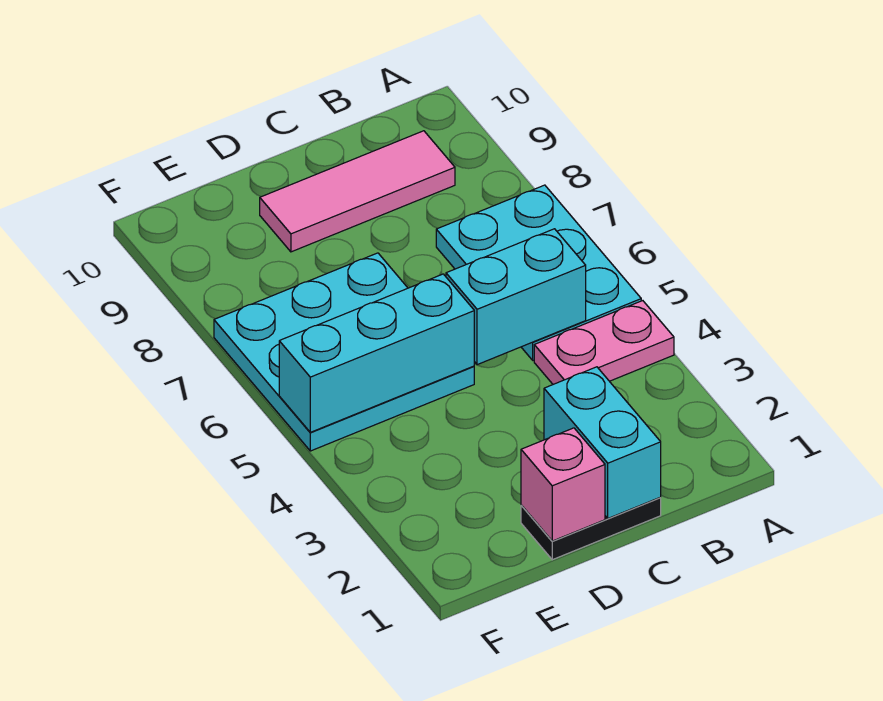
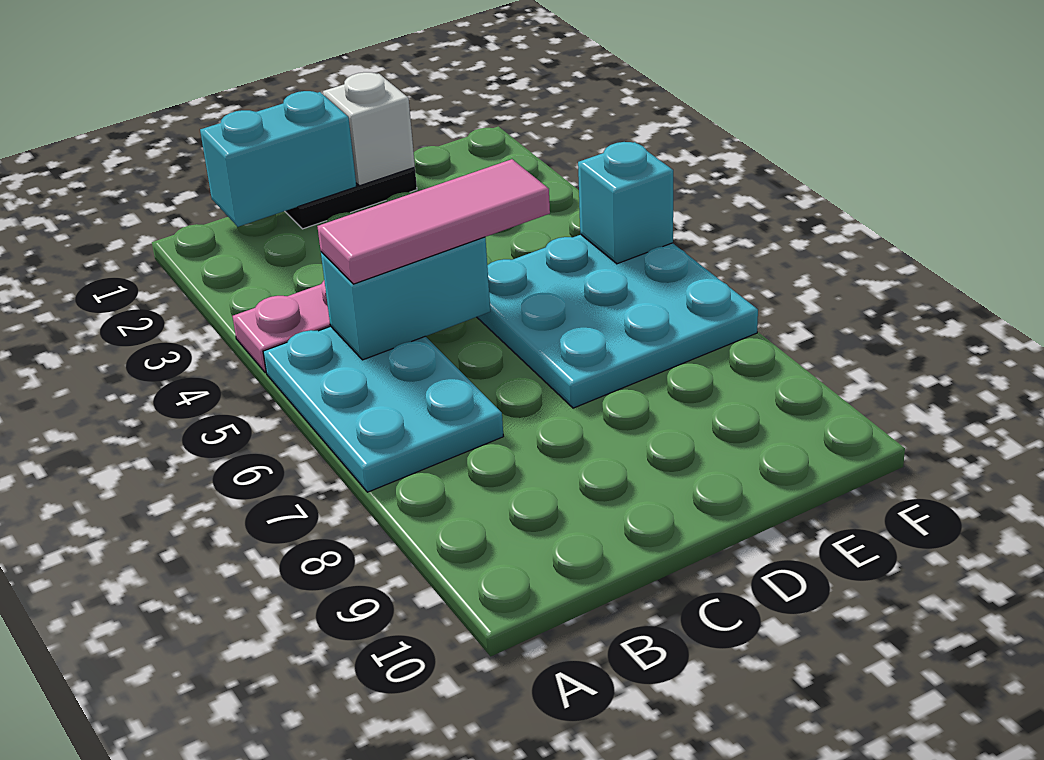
pink 1x3 tile [260,131,455,252] -> pink 1x3 tile moved to [317,159,550,284]
cyan 1x2 brick [544,367,661,518] -> cyan 1x2 brick turned to [200,91,356,227]
pink 1x1 brick [521,428,605,541] -> white 1x1 brick [323,72,415,186]
cyan 1x3 brick [279,274,474,432] -> cyan 1x1 brick [578,142,673,264]

